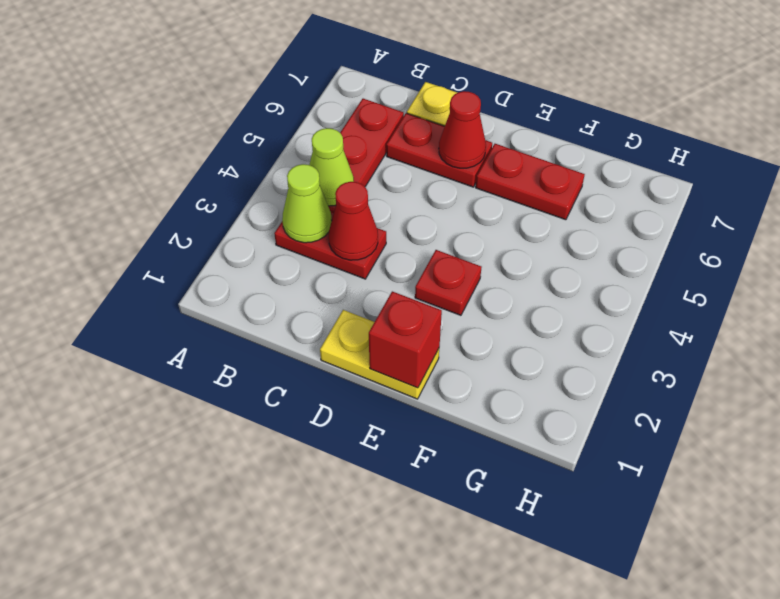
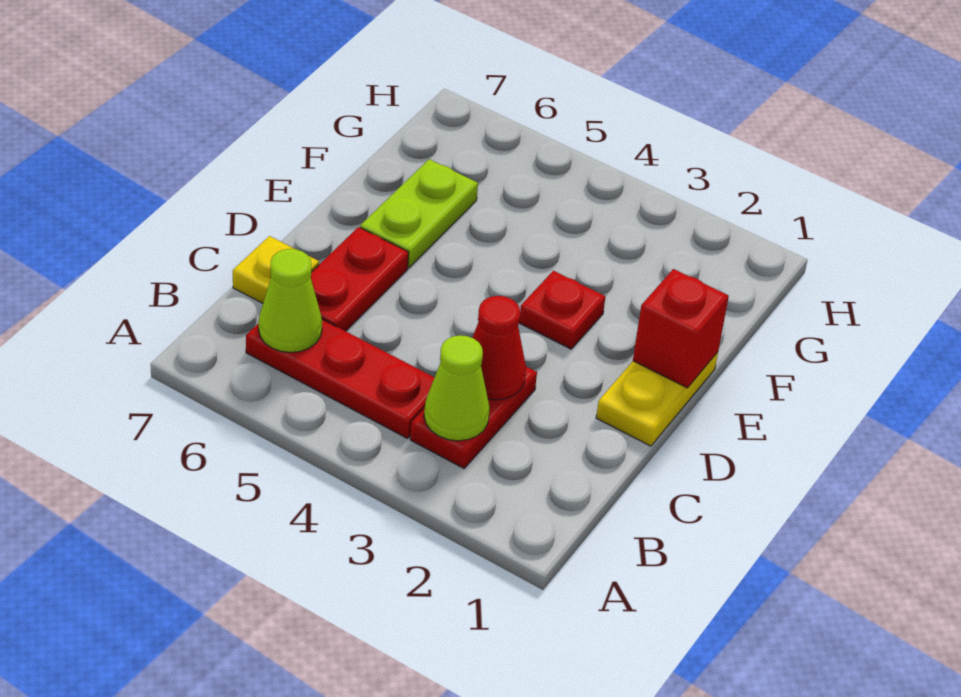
lime 1x1 cone [310,128,354,206] -> lime 1x1 cone moved to [259,249,322,352]
red 1x1 cone [439,91,486,168] -> none
red 1x2 plate [476,144,585,220] -> lime 1x2 plate [360,159,478,268]

